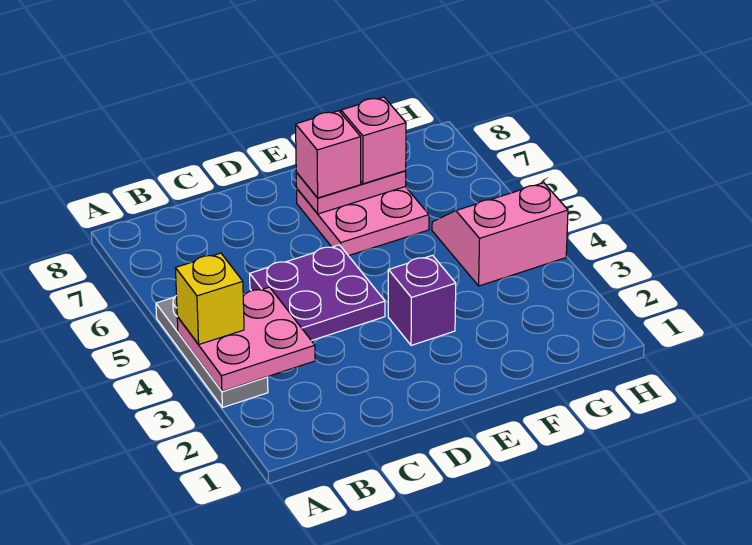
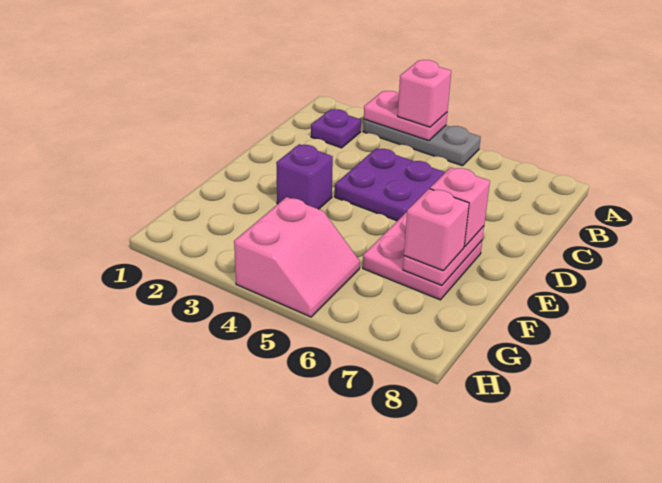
pink 2x2 plate [177,287,315,391] -> pink 1x2 plate [364,91,447,141]
yellow 1x1 brick [175,253,244,344] -> pink 1x1 brick [398,60,451,127]
none -> purple 1x1 plate [311,109,361,148]

